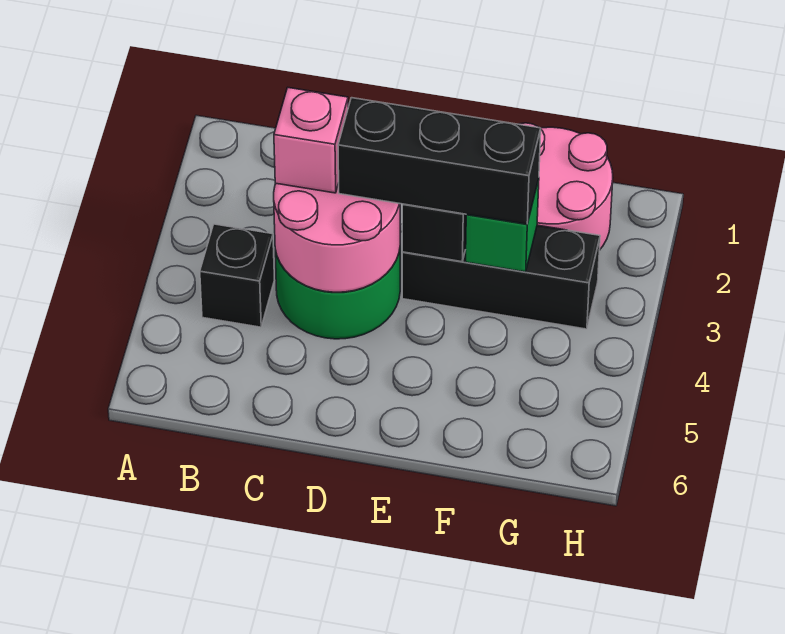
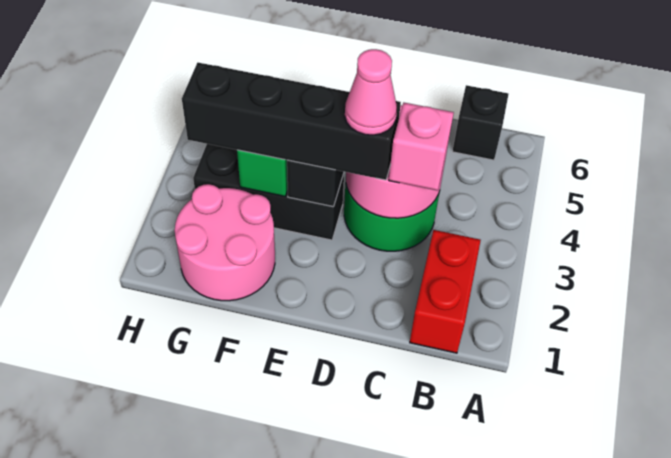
none -> red 1x2 brick [410,230,481,353]
black 1x1 brick [200,224,274,327] -> black 1x1 brick moved to [452,85,509,160]
black 1x3 brick [338,98,541,224] -> black 1x4 brick [182,63,401,180]
none -> pink 1x1 cone [345,49,397,135]

